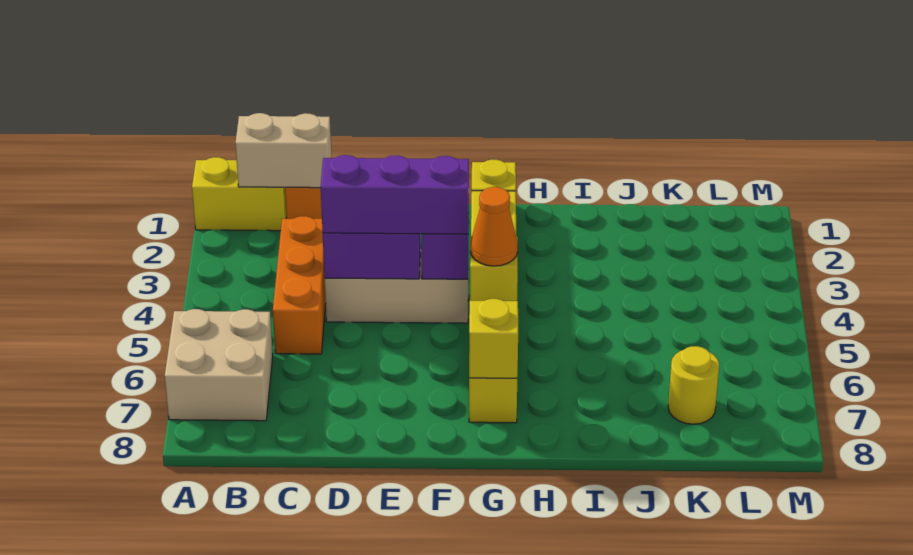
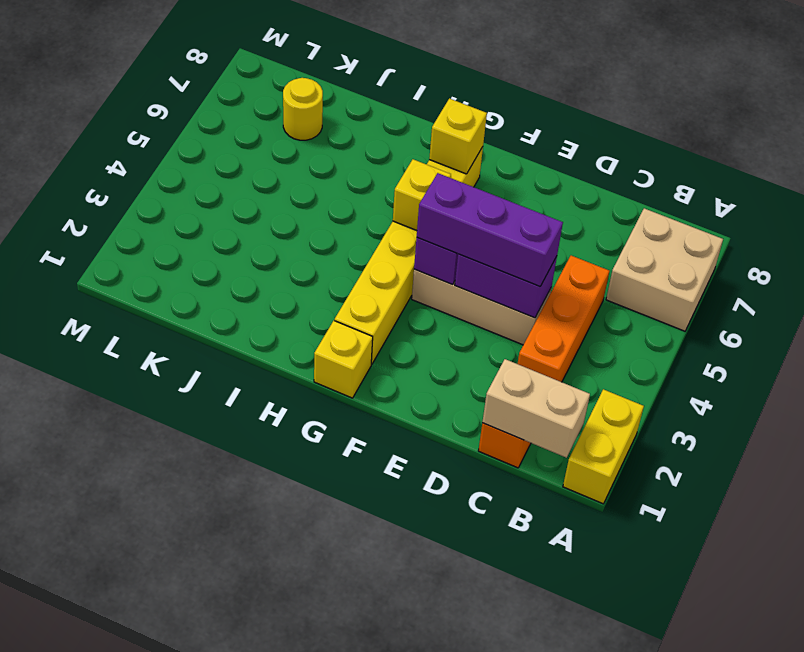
yellow 1x2 brick [192,157,287,231] -> yellow 1x2 brick turned to [563,389,644,504]
orange 1x1 cone [470,187,518,266] -> none

